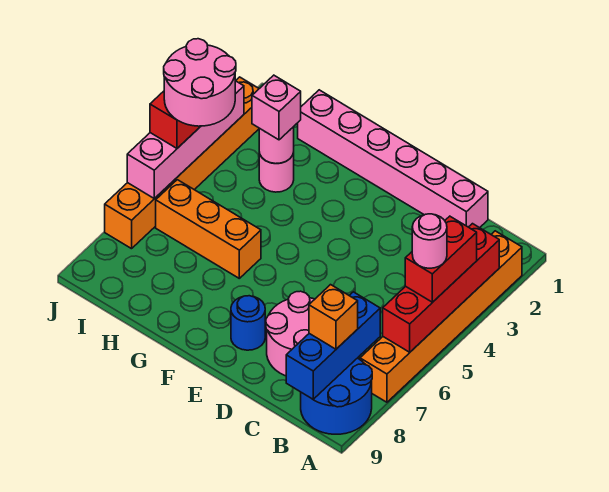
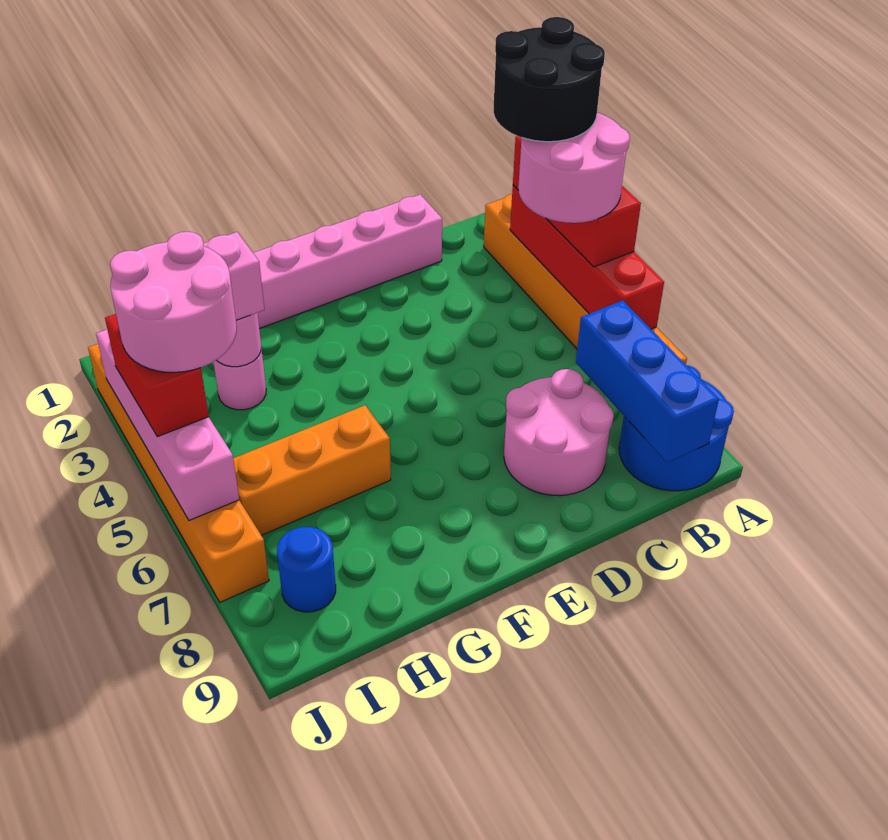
none -> black 2x2 round brick [494,17,605,142]
red 1x2 brick [405,216,477,302] -> red 1x3 brick [513,136,641,267]
pink 1x1 round brick [412,214,447,268] -> pink 2x2 round brick [518,113,630,223]
orange 1x1 brick [309,285,358,349] -> none
blue 1x1 round brick [231,296,265,350] -> blue 1x1 round brick moved to [277,527,336,612]

